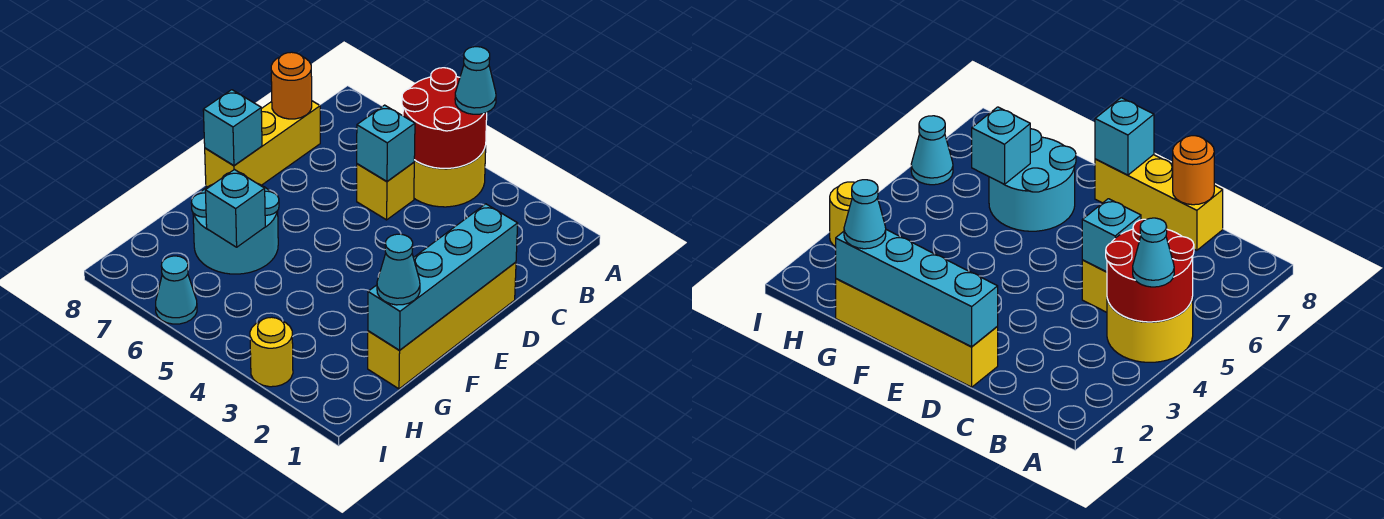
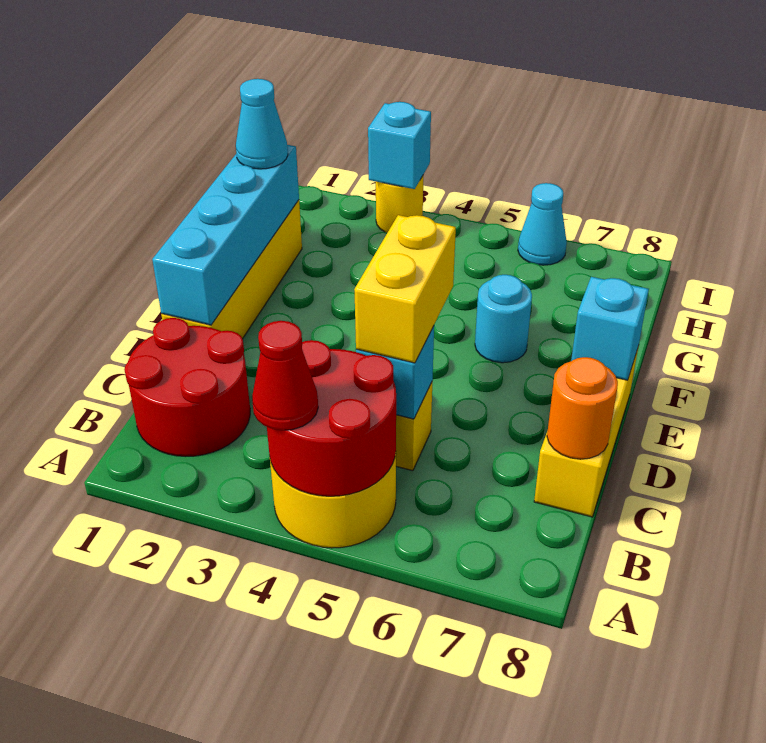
cyan 1x1 cone [455,47,496,114] -> red 1x1 cone [252,321,318,430]
none -> red 2x2 round brick [124,318,250,456]
none -> yellow 1x2 brick [354,215,456,363]
cyan 2x2 round brick [191,173,279,274] -> cyan 1x1 round brick [475,275,532,363]
cyan 1x1 brick [205,170,265,247] -> cyan 1x1 brick moved to [368,102,431,189]

